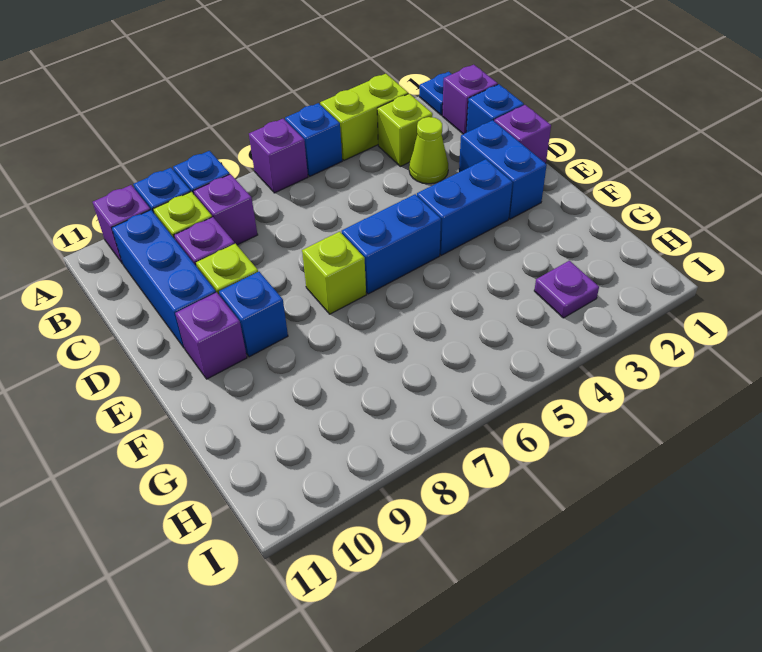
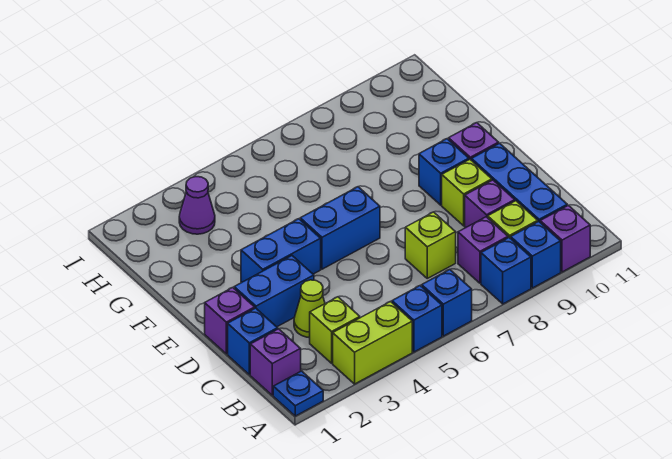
purple 1x1 brick [249,119,308,193] -> blue 1x1 brick [422,270,472,336]
blue 1x2 brick [459,120,547,219] -> blue 1x2 brick turned to [234,256,314,327]
lime 1x1 brick [302,232,366,314] -> lime 1x1 brick moved to [405,212,456,278]
purple 1x1 plate [534,261,599,318] -> purple 1x1 cone [179,177,215,234]

